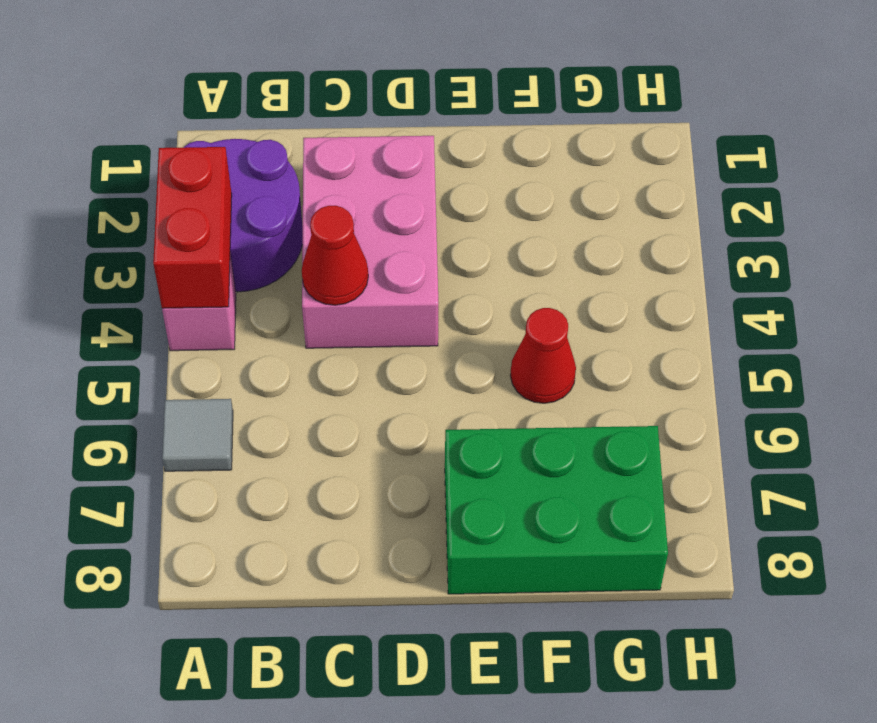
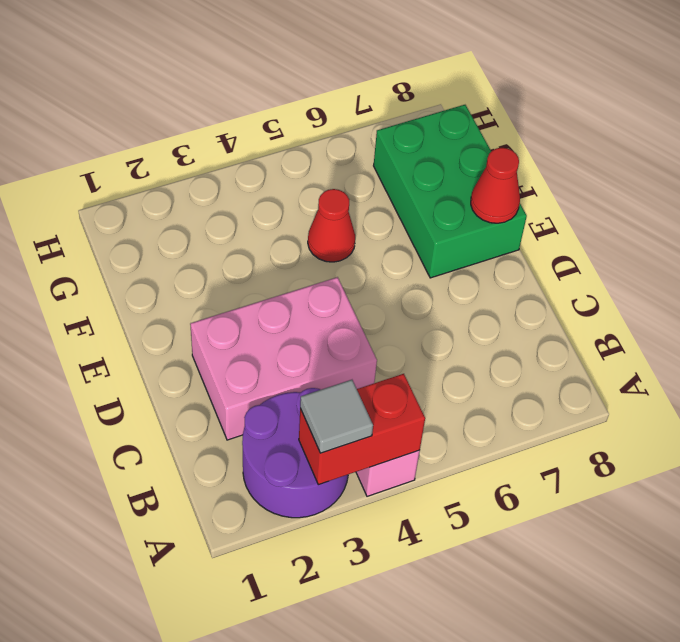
grey 1x1 tile [162,399,233,471] -> grey 1x1 tile moved to [300,380,373,453]
red 1x1 cone [302,206,368,305] -> red 1x1 cone moved to [471,148,520,223]

